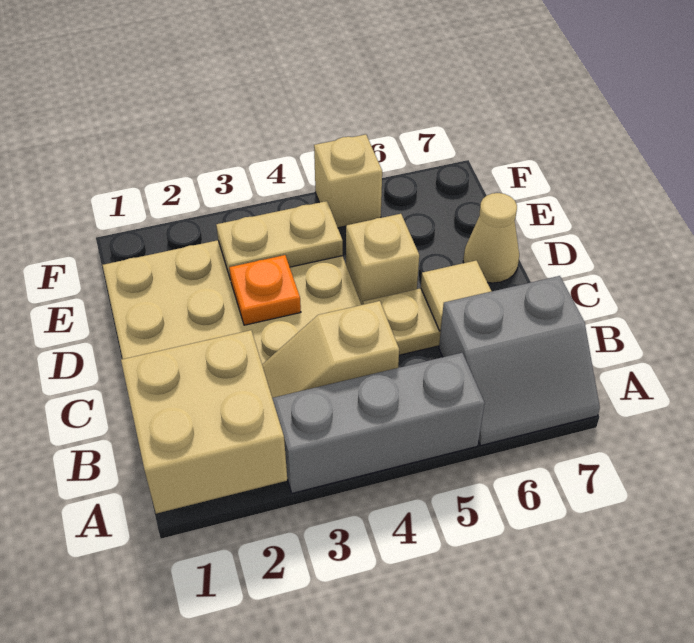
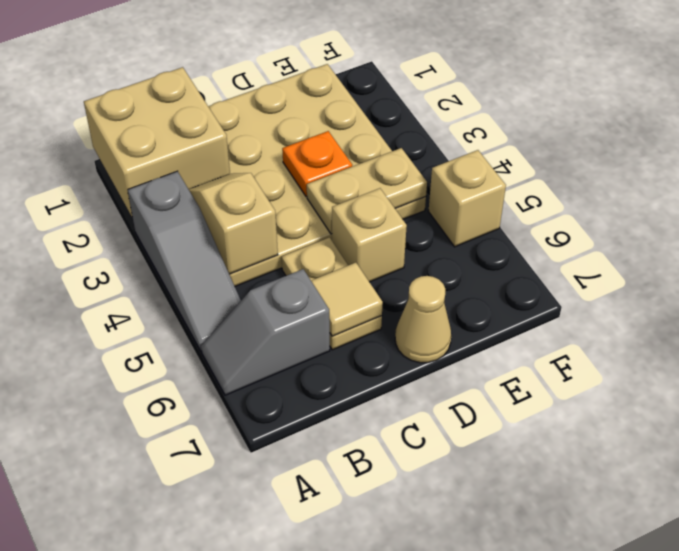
grey 1x3 brick [272,353,485,493] -> grey 1x3 slope [128,171,241,351]
grey 2x2 slope [439,276,600,445] -> grey 1x2 slope [201,269,330,395]
tan 1x2 plate [216,201,343,280] -> tan 1x2 plate turned to [307,148,427,234]

